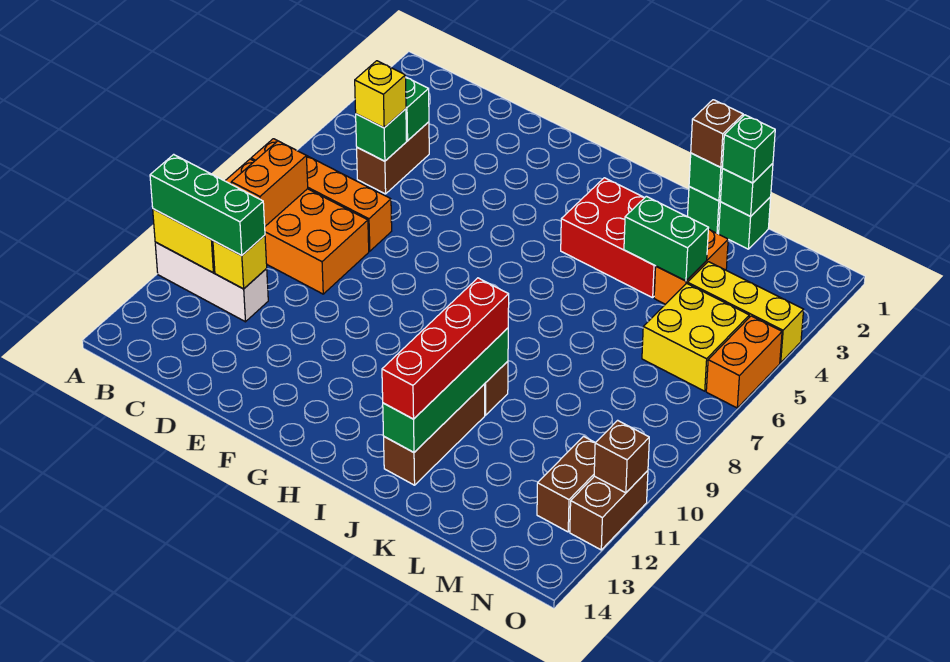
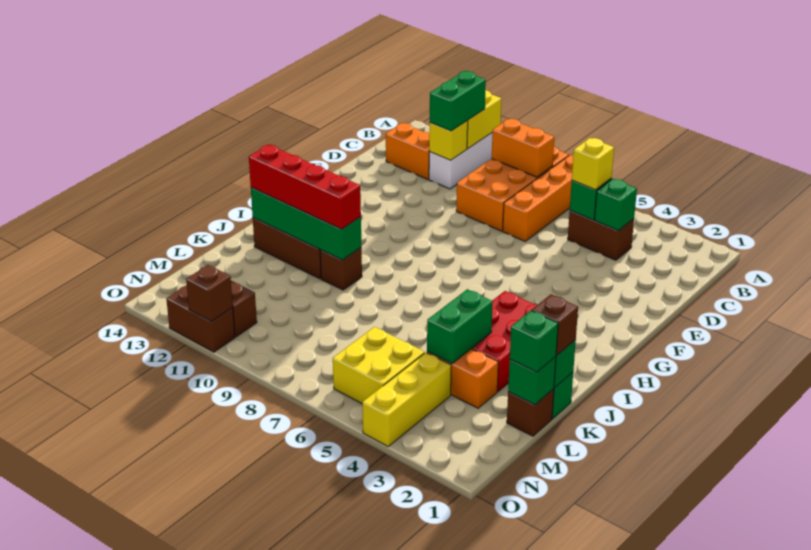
green 1x3 brick [150,154,265,255] -> green 1x2 brick [430,71,486,131]
green 1x1 brick [719,197,771,249] -> brown 1x1 brick [507,389,554,436]
orange 1x2 brick [706,316,782,408] -> orange 1x2 brick moved to [386,123,430,179]

